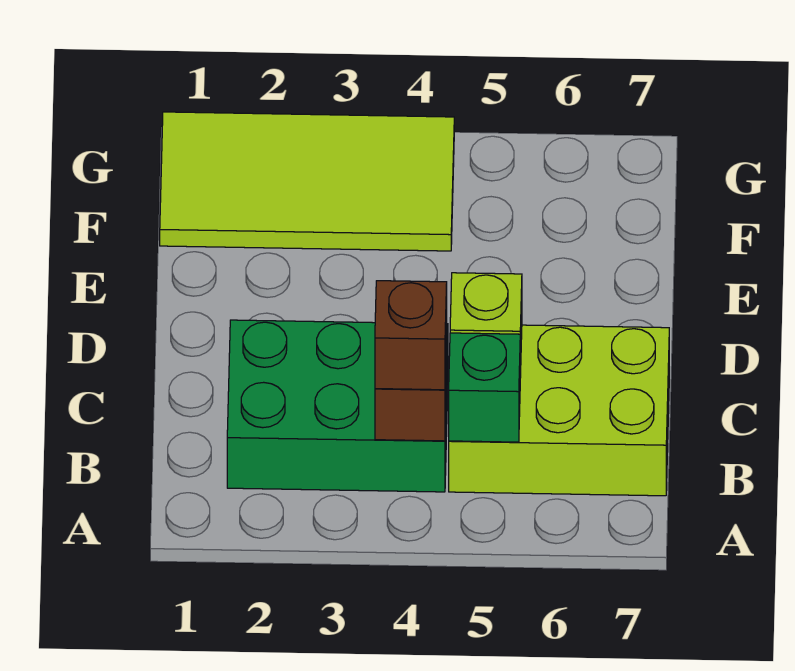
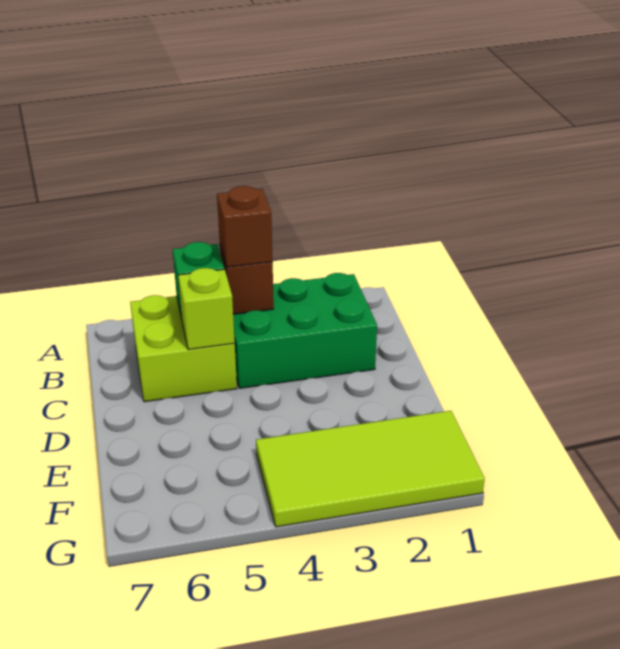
lime 2x3 brick [449,325,669,496] -> lime 2x2 brick [130,295,237,402]

